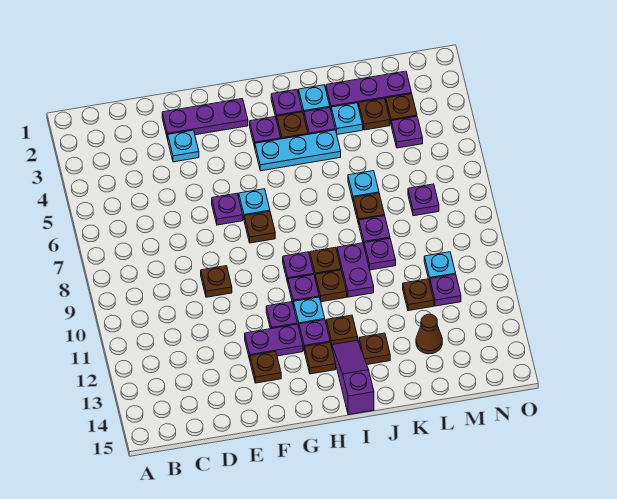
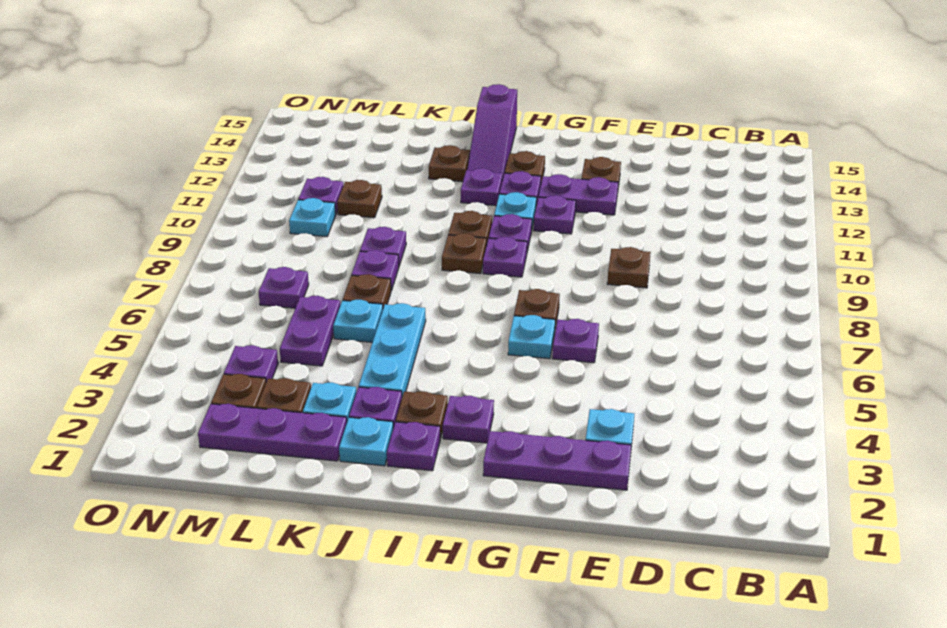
cyan 1x3 plate [255,130,341,171] -> cyan 1x3 plate turned to [359,303,426,396]
brown 1x1 plate [326,315,358,346] -> purple 1x1 plate [461,168,503,205]
purple 1x2 plate [337,243,374,297] -> purple 1x2 plate moved to [280,296,340,366]
brown 1x1 cone [416,314,442,354] -> none

